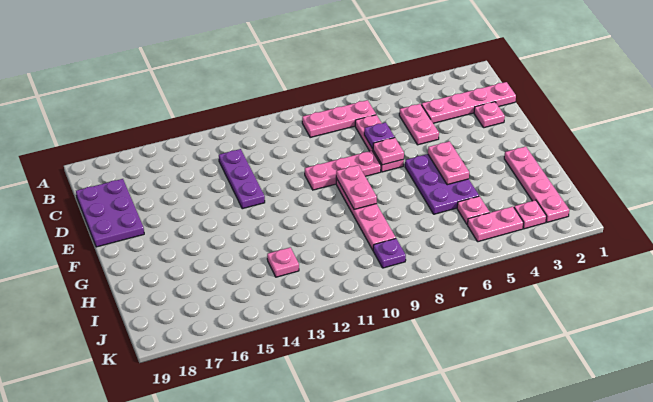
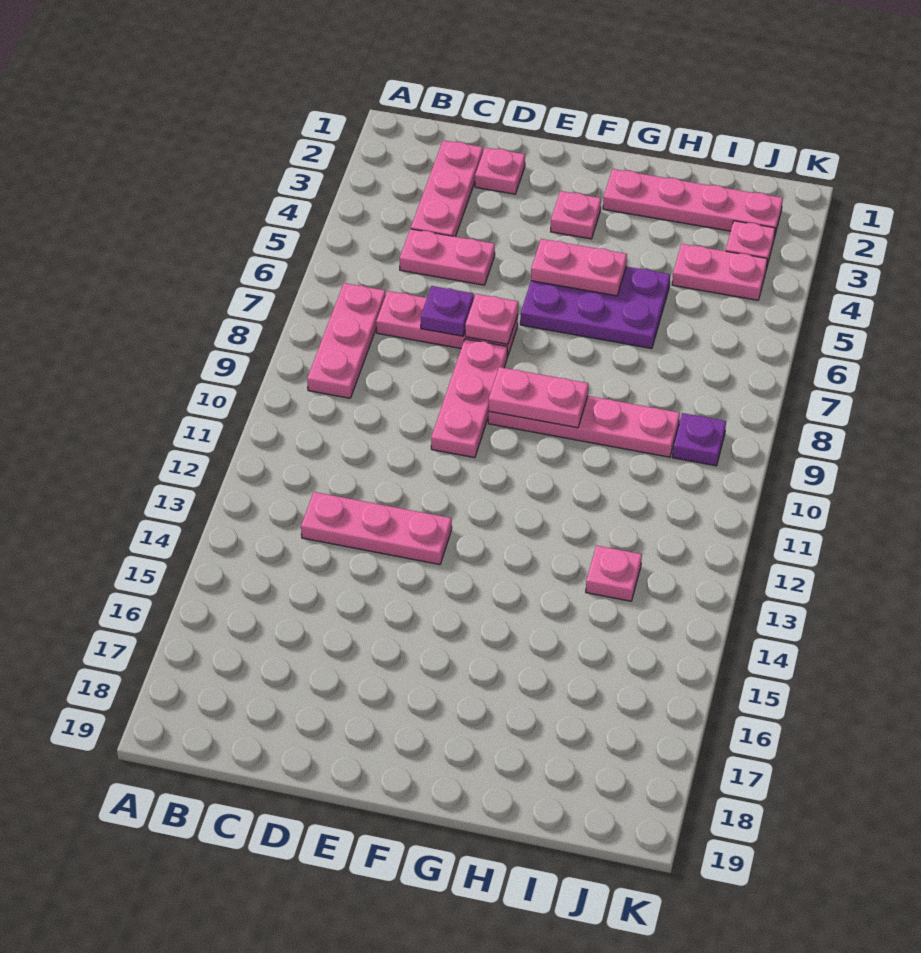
pink 1x4 plate [422,82,516,123] -> pink 1x3 plate [411,140,483,237]
purple 1x3 plate [219,149,265,209] -> pink 1x3 plate [301,492,452,565]
purple 2x3 plate [76,179,144,247] -> none
pink 1x1 plate [457,196,490,225] -> pink 1x1 plate moved to [551,191,601,239]
pink 1x2 plate [468,207,524,242] -> pink 1x2 plate turned to [672,244,767,300]

